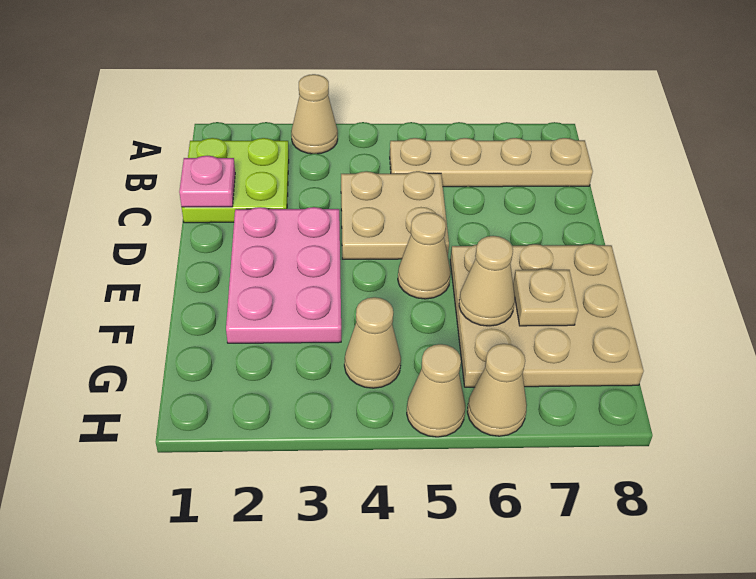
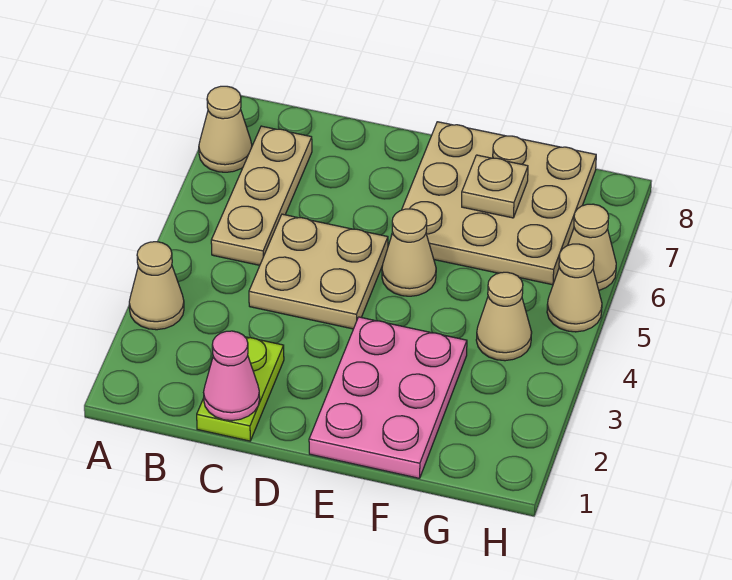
lime 2x2 plate [182,138,289,223] -> lime 1x2 plate [197,337,284,441]
tan 1x4 plate [390,138,593,187] -> tan 1x3 plate [211,126,312,265]
pink 1x1 plate [179,156,235,207] -> pink 1x1 cone [204,331,260,420]
pink 2x3 plate [226,207,341,343] -> pink 2x3 plate turned to [309,317,467,478]
tan 1x1 cone [459,236,515,326] -> tan 1x1 cone moved to [199,86,252,172]

